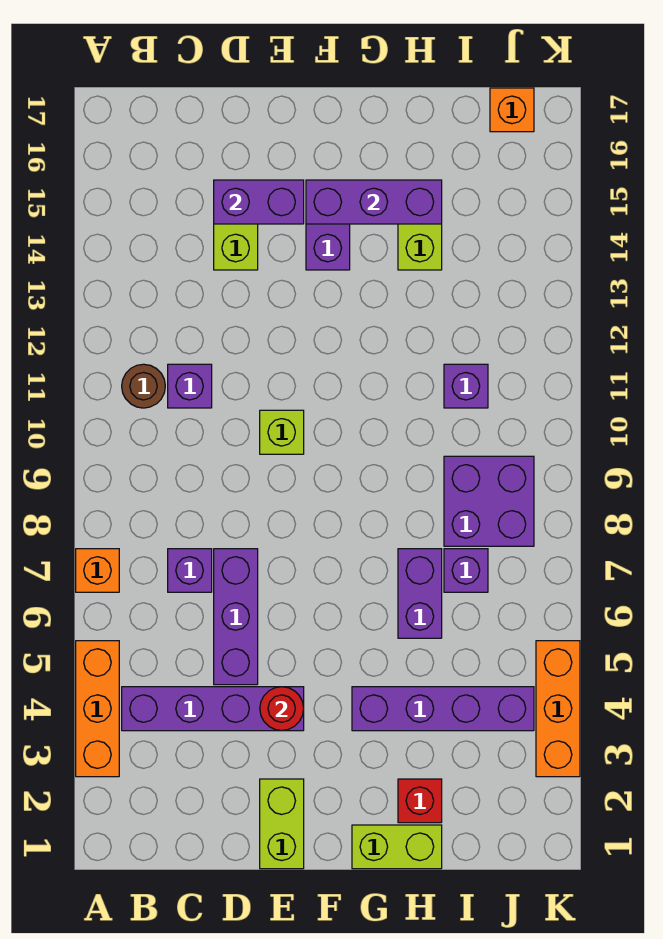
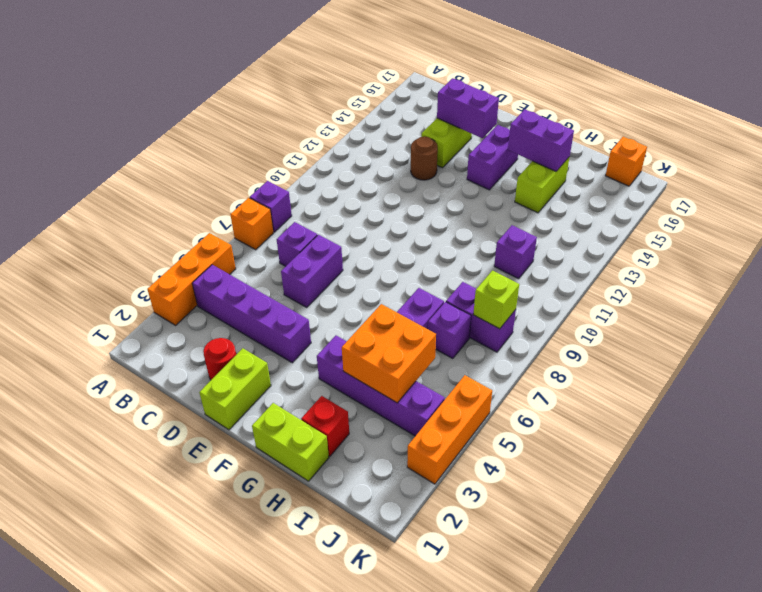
brown 1x1 round brick [122,364,165,408] -> brown 1x1 round brick moved to [411,136,438,180]
purple 1x1 brick [168,364,212,408] -> purple 1x1 brick moved to [250,181,292,232]
purple 1x3 brick [214,549,258,685] -> purple 1x2 brick [281,235,343,308]
red 1x1 round brick [260,687,304,731] -> red 1x1 round brick moved to [203,338,236,380]
lime 1x1 brick [260,410,304,454] -> lime 1x1 brick moved to [473,271,519,329]
purple 1x3 brick [306,180,442,224] -> purple 1x2 brick [508,109,574,171]
none -> orange 2x2 brick [342,304,436,403]
purple 2x2 brick [444,456,534,546] -> purple 1x2 brick [446,282,516,352]

